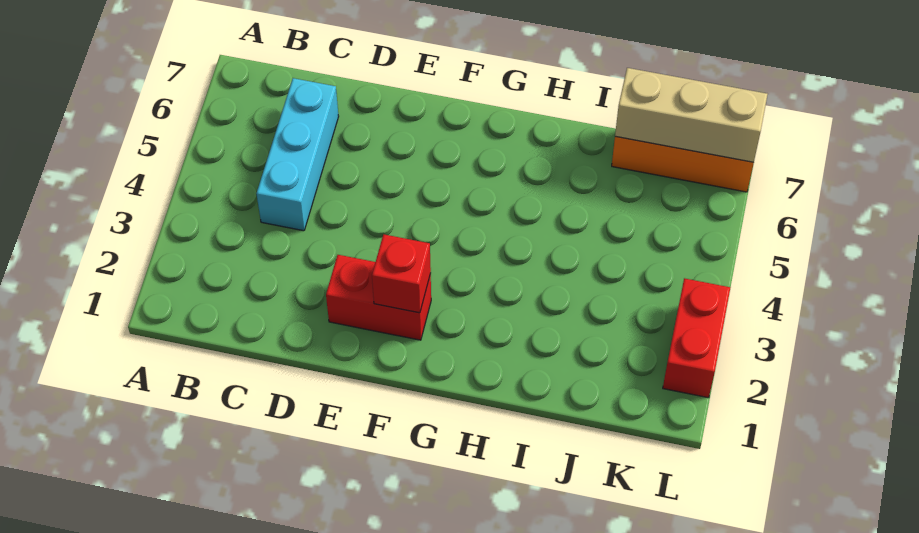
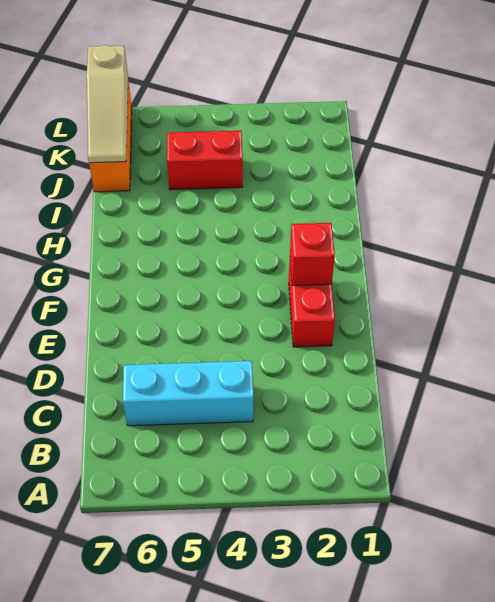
tan 1x3 brick [615,68,768,163] -> tan 1x3 slope [87,45,128,163]
red 1x2 brick [663,278,731,398] -> red 1x2 brick moved to [167,131,243,190]

